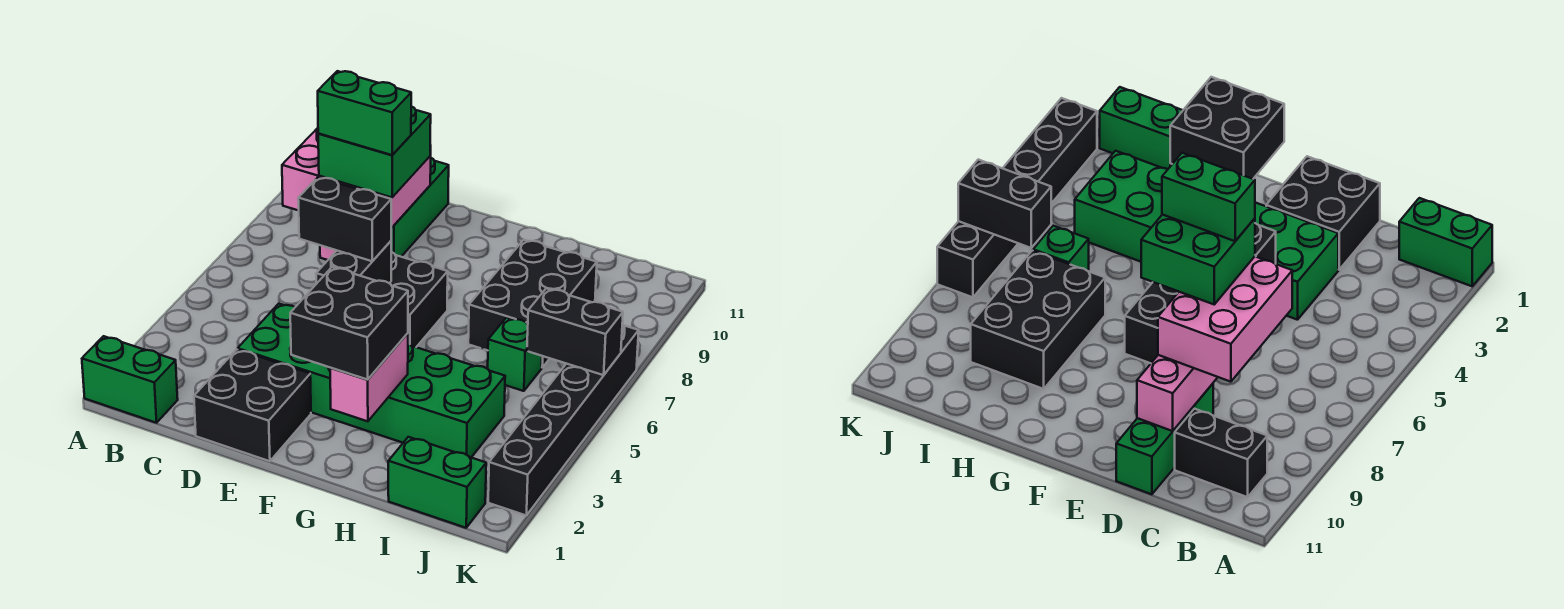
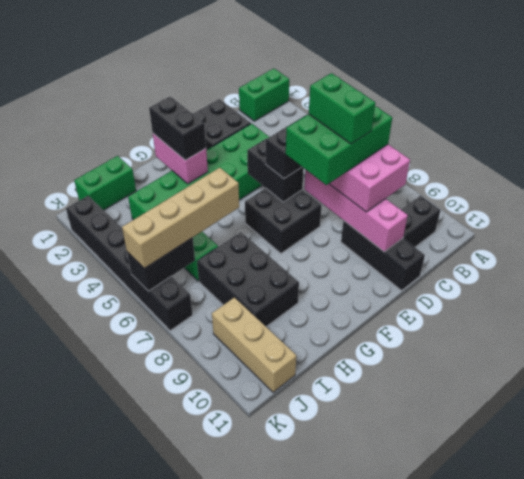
green 2x2 brick [318,106,431,197] -> green 2x3 brick [286,106,392,185]
green 1x2 brick [318,71,411,155] -> green 1x2 brick turned to [309,73,375,144]
green 1x3 brick [391,158,449,257] -> black 1x3 brick [341,221,425,290]
black 2x2 brick [290,267,408,380] -> black 1x2 brick [149,96,206,160]
none -> tan 1x4 brick [122,168,239,268]
none -> tan 1x3 brick [212,297,296,392]

